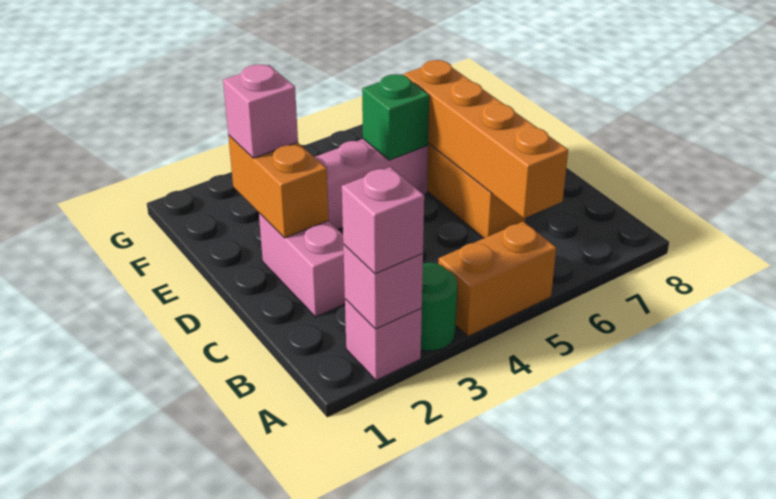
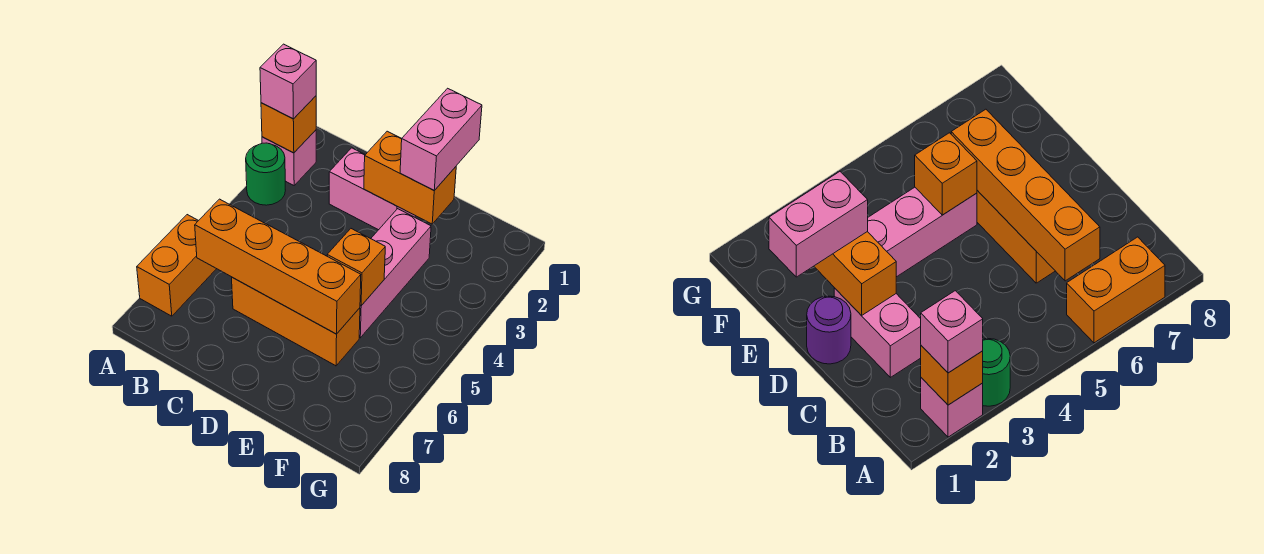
pink 1x1 brick [343,245,423,329] -> orange 1x1 brick [261,96,316,153]
orange 1x2 brick [438,221,556,336] -> orange 1x2 brick moved to [137,215,216,316]
none -> purple 1x1 round brick [807,296,851,364]
pink 1x1 brick [223,65,298,158] -> pink 1x2 brick [400,88,482,190]
green 1x1 brick [362,74,429,160] -> orange 1x1 brick [327,229,385,306]

